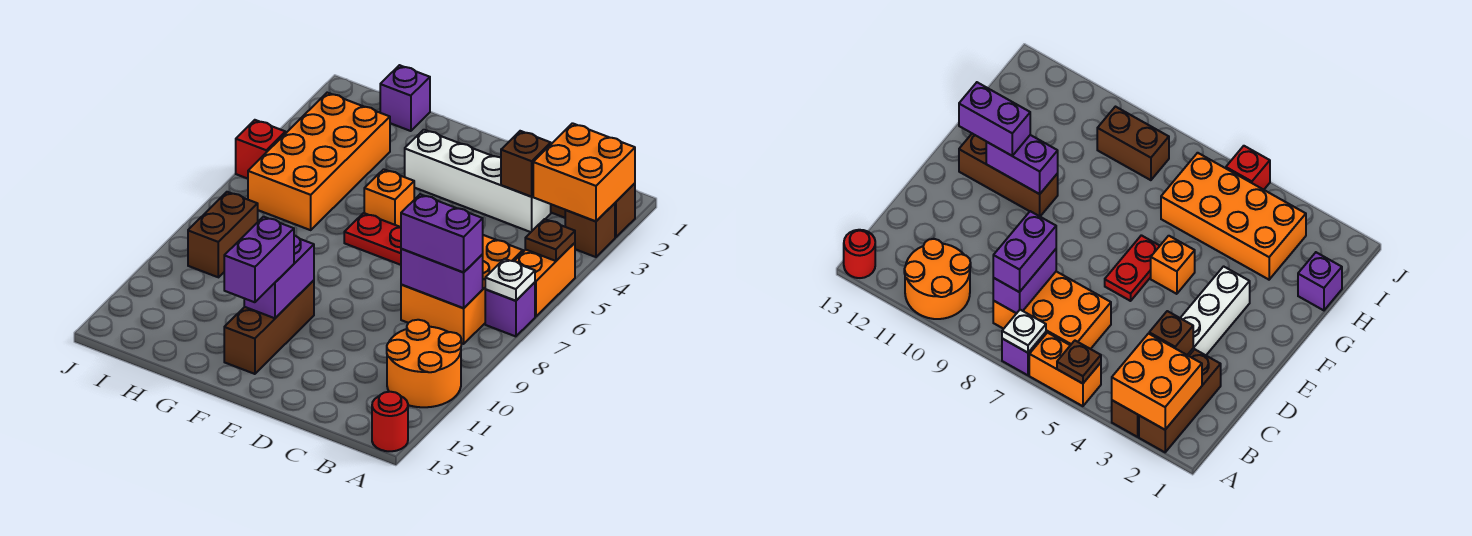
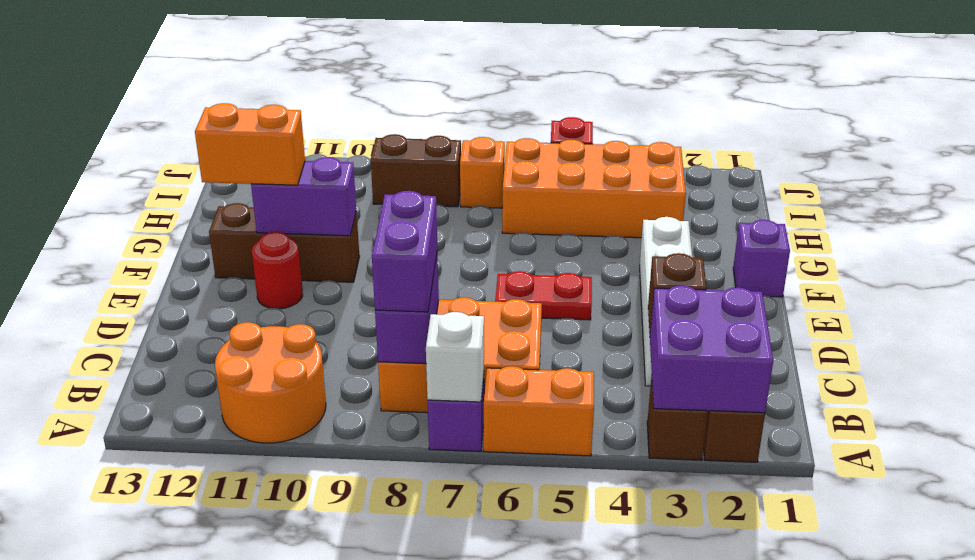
orange 2x2 brick [533,123,635,221] -> purple 2x2 brick [650,286,773,413]
brown 1x1 plate [525,219,575,261] -> none
white 1x1 plate [485,259,535,301] -> white 1x1 brick [426,312,484,402]
red 1x1 round brick [372,392,408,451] -> red 1x1 round brick moved to [252,232,303,309]
red 1x2 plate [344,213,401,265] -> red 1x2 plate turned to [495,271,592,320]
orange 1x1 brick [364,169,414,227] -> orange 1x1 brick moved to [460,137,505,208]
purple 1x2 brick [224,217,294,302] -> orange 1x2 brick [195,103,305,185]
purple 1x1 brick [380,65,430,131] -> purple 1x1 brick moved to [733,220,790,297]

